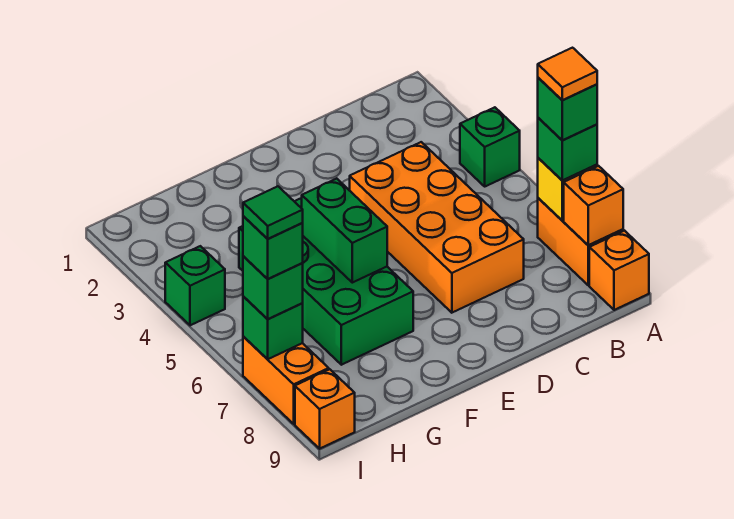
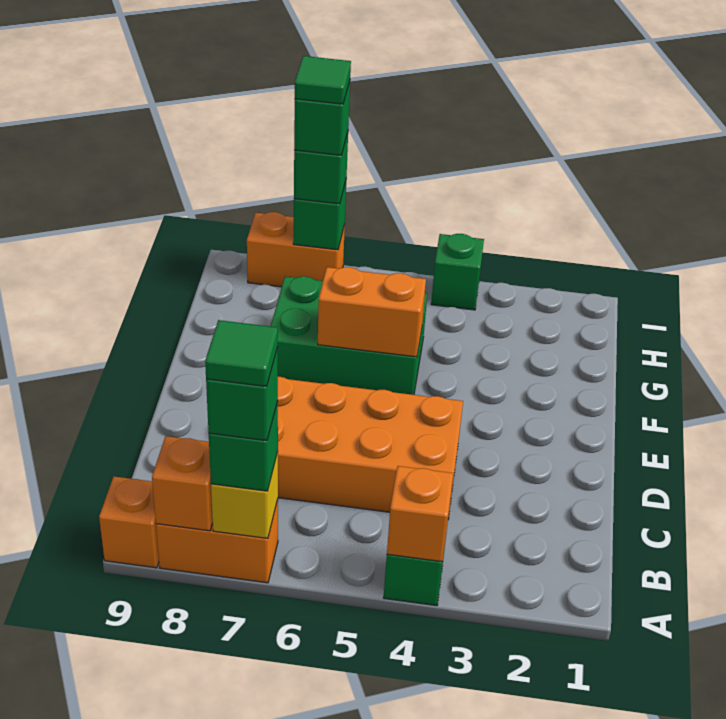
orange 1x1 tile [538,48,597,100] -> green 1x1 tile [205,320,278,386]
green 2x4 brick [239,198,413,365] -> green 2x3 brick [271,276,427,395]
green 1x2 brick [302,179,387,283] -> orange 1x2 brick [318,267,426,357]
orange 1x1 brick [295,369,355,449] -> orange 1x1 brick moved to [387,466,453,562]

